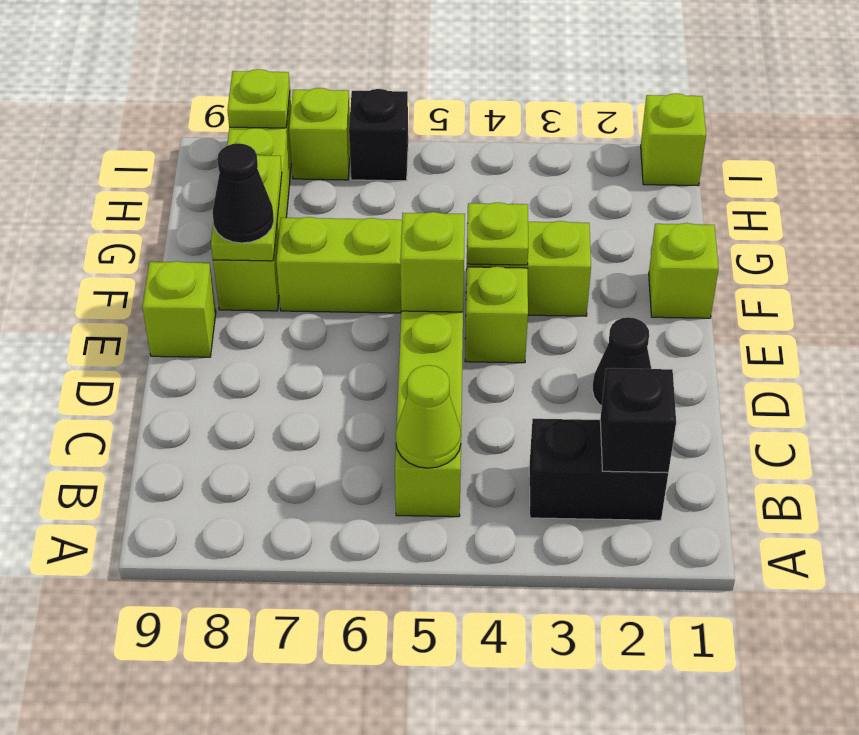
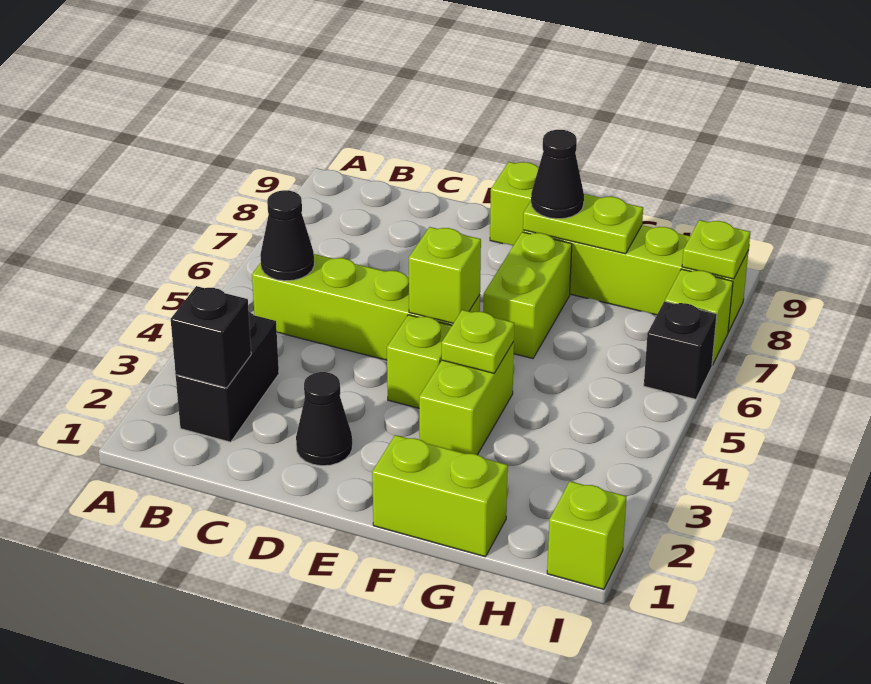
lime 1x1 cone [396,365,461,468] -> black 1x1 cone [260,190,314,281]
lime 1x1 brick [649,223,719,318] -> lime 1x2 brick [372,435,508,557]

